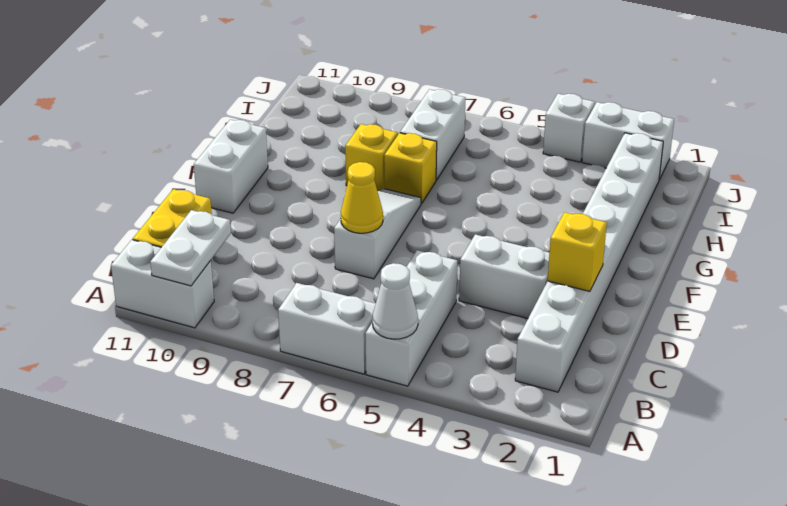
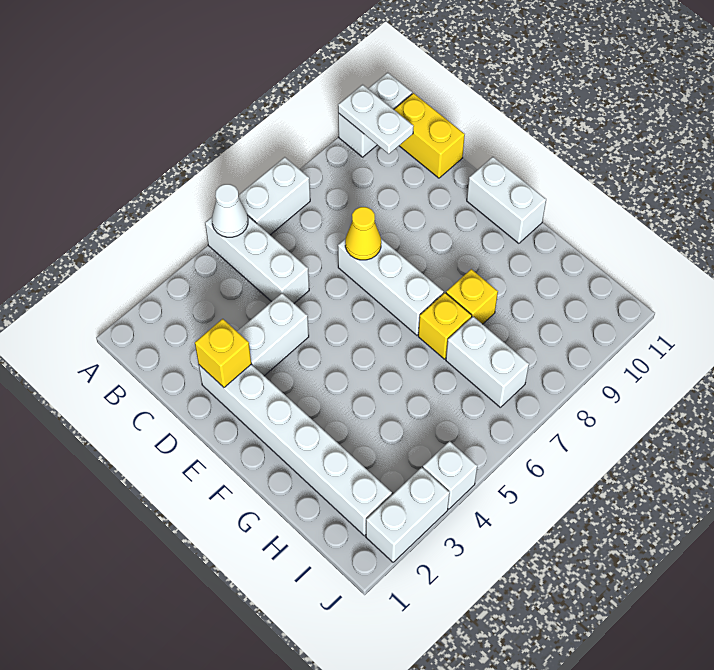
white 1x8 brick [515,133,663,392] -> white 1x6 brick [199,364,392,536]
white 1x3 slope [334,189,421,279] -> white 1x3 brick [338,239,444,335]

